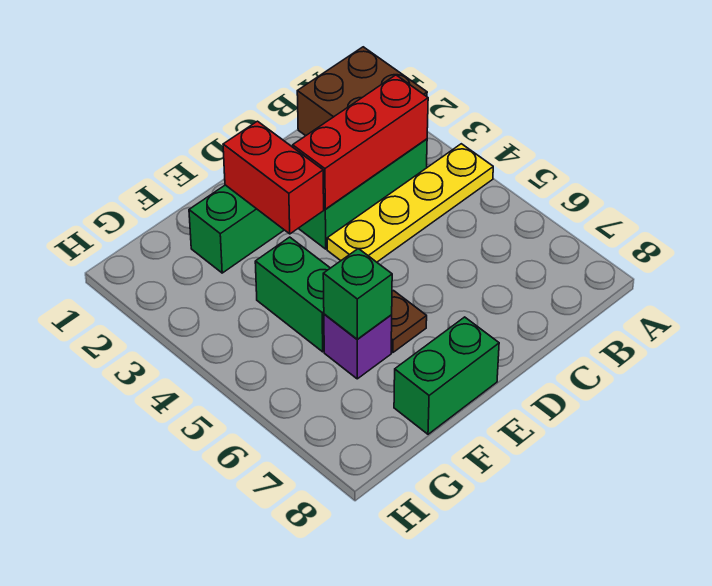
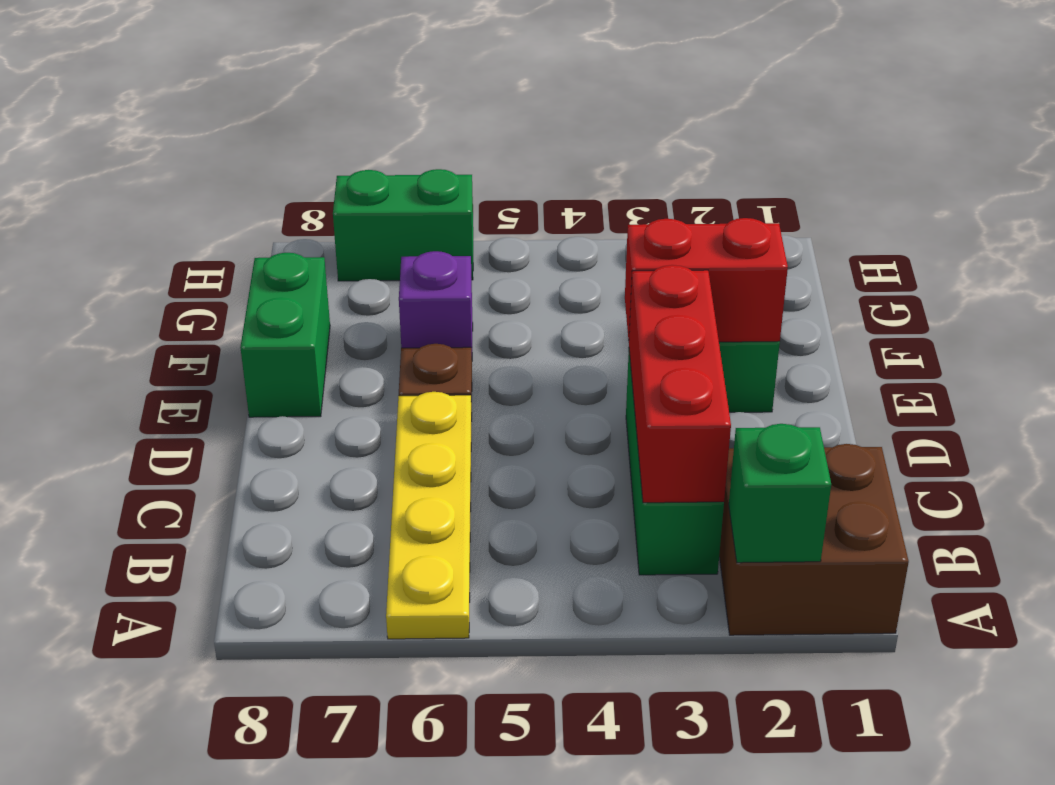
yellow 1x4 plate [327,144,493,262] -> yellow 1x4 plate moved to [386,392,472,639]
green 1x2 brick [255,237,330,352] -> green 1x2 brick moved to [333,169,473,281]
green 1x1 brick [323,249,392,339] -> green 1x1 brick moved to [729,424,831,563]

